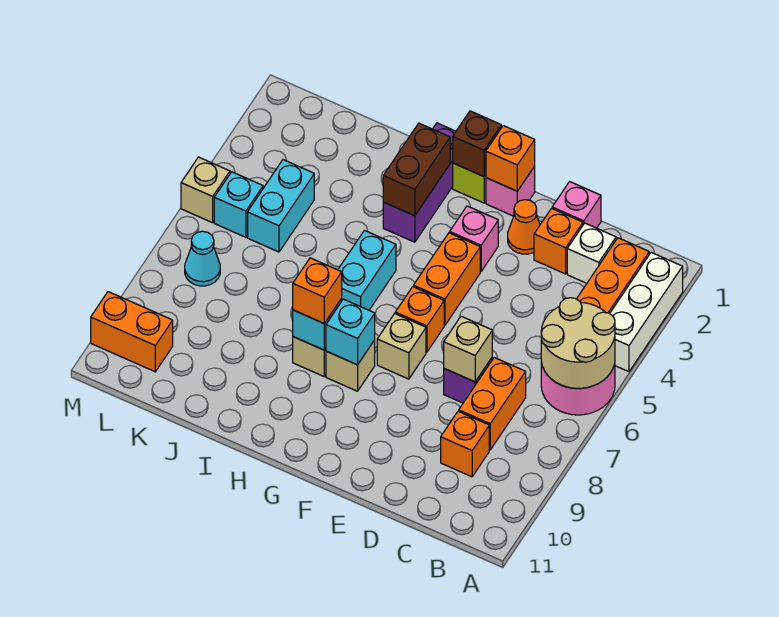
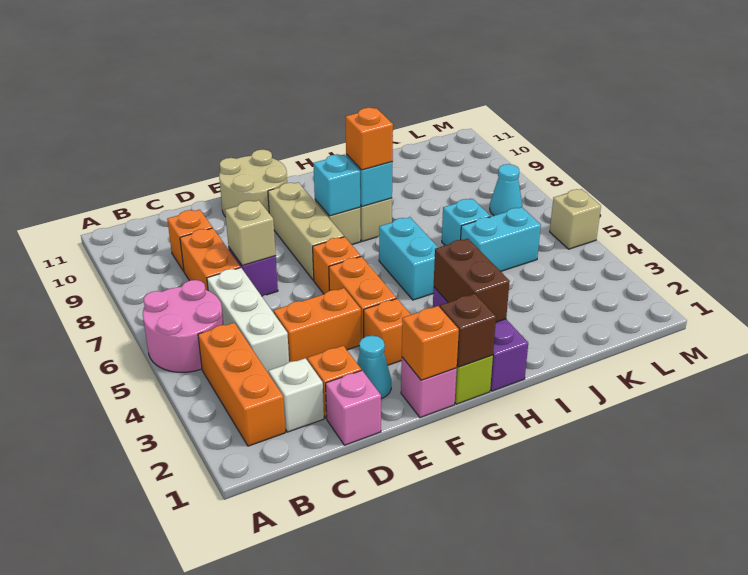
white 1x3 brick [610,253,683,372] -> white 1x3 brick moved to [207,268,289,374]
tan 2x2 round brick [541,298,615,388] -> tan 2x2 round brick moved to [219,150,287,217]
orange 1x1 cone [508,200,540,254] -> cyan 1x1 cone [357,336,391,399]
pink 1x1 brick [450,206,498,271] -> orange 1x1 brick [364,299,411,365]
tan 1x1 brick [377,314,426,379] -> tan 1x3 brick [268,182,344,280]
cyan 1x2 brick [248,160,314,252] -> cyan 1x2 brick turned to [461,207,541,271]
cyan 1x1 brick [214,172,263,237] -> cyan 1x1 brick moved to [442,199,490,245]
orange 1x2 brick [91,292,173,372] -> orange 1x2 brick moved to [274,288,361,362]

